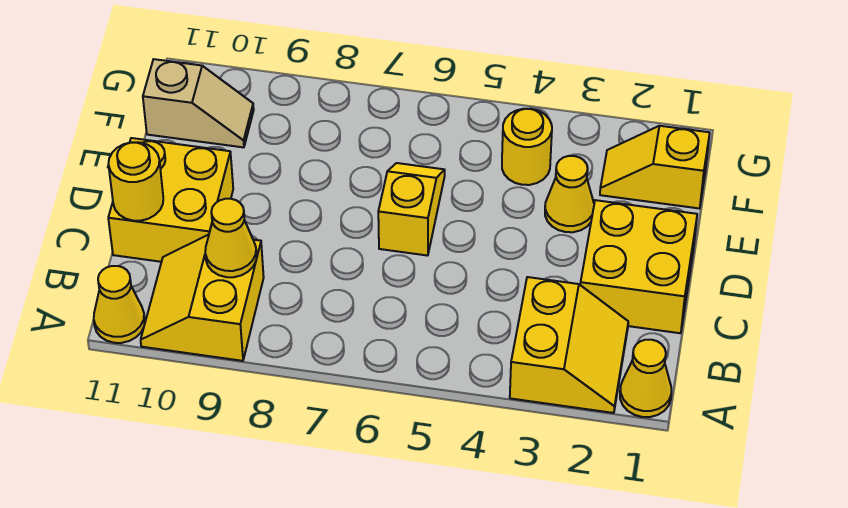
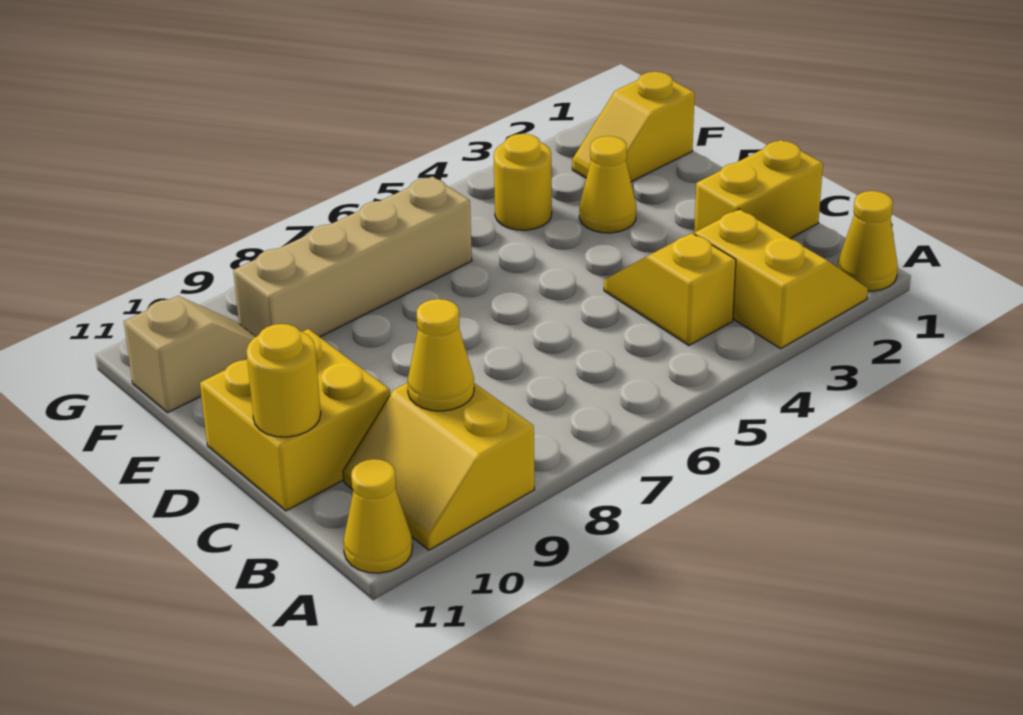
yellow 2x2 brick [580,200,697,333] -> yellow 1x2 brick [694,140,823,238]
yellow 1x2 slope [378,163,445,256] -> yellow 1x2 slope moved to [604,233,736,345]
none -> tan 1x4 brick [233,176,472,337]

